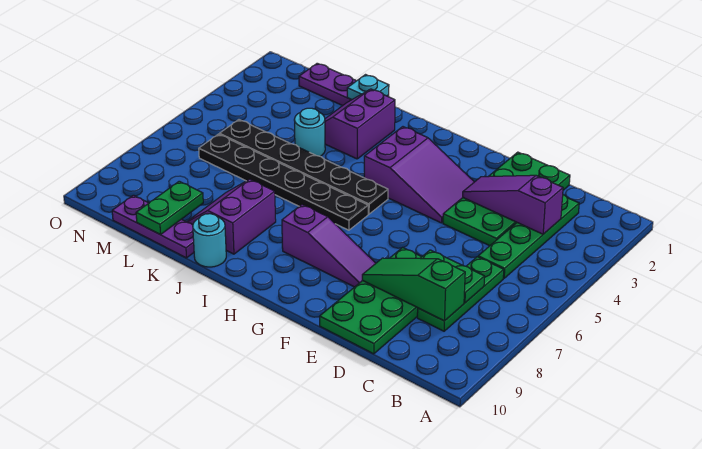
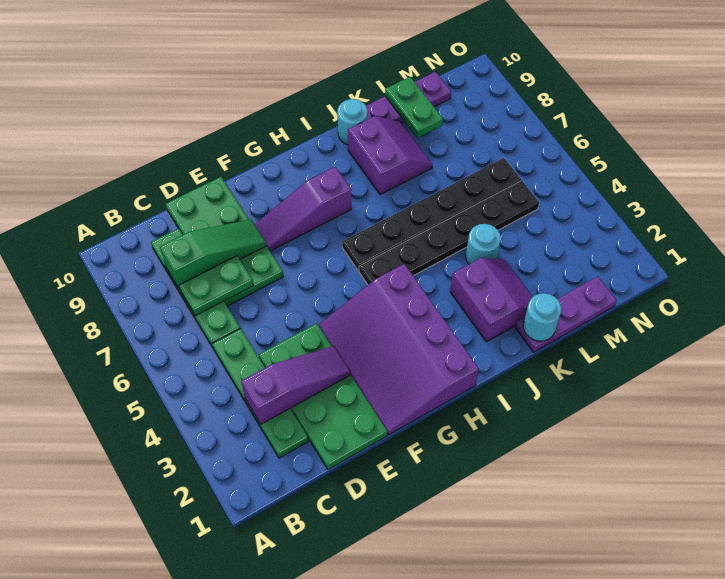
green 1x3 plate [417,257,504,331] -> green 1x4 plate [151,228,240,348]
purple 2x3 slope [364,127,474,223] -> purple 3x4 slope [319,264,479,435]
cyan 1x1 plate [347,75,389,100] -> cyan 1x1 round brick [523,293,561,341]

